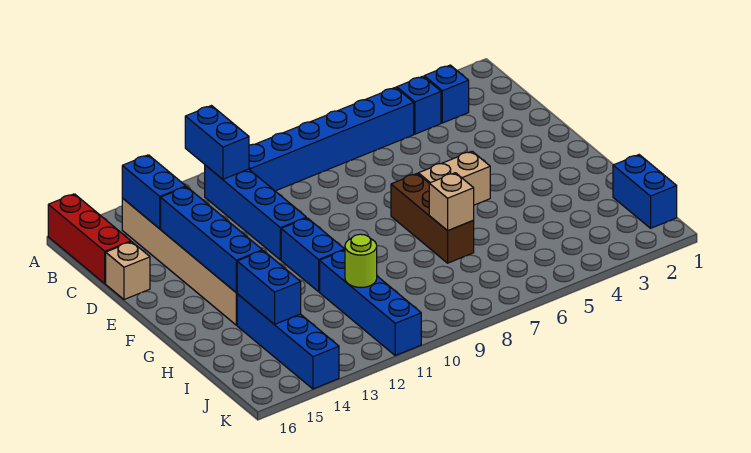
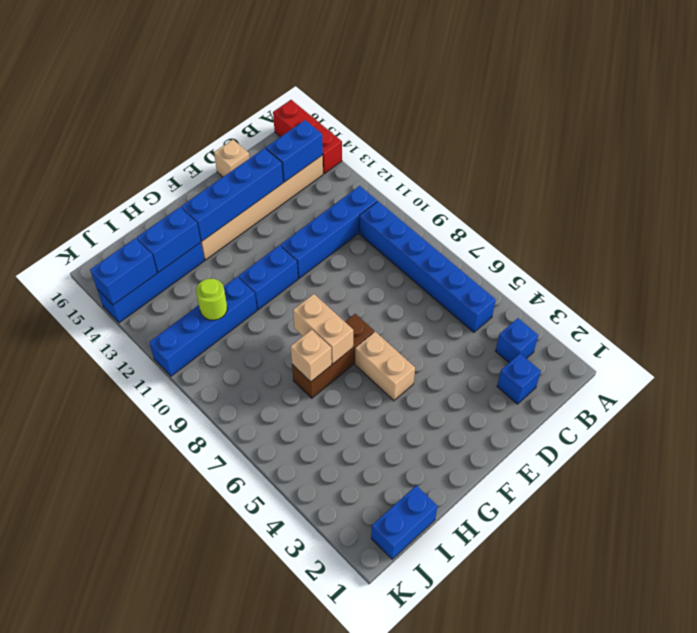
blue 1x2 brick [185,106,249,179] -> blue 1x2 brick moved to [90,238,157,305]
red 1x3 brick [48,194,131,284] -> red 1x3 brick turned to [273,100,342,174]
blue 1x1 brick [397,76,441,134] -> blue 1x1 brick moved to [497,354,541,404]
none -> tan 1x2 brick [293,294,353,364]

